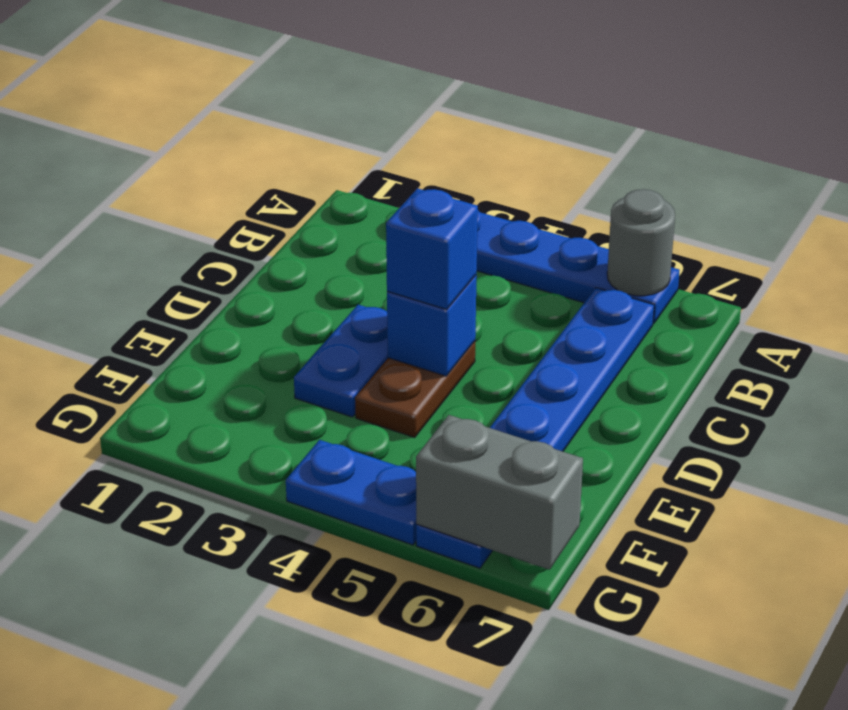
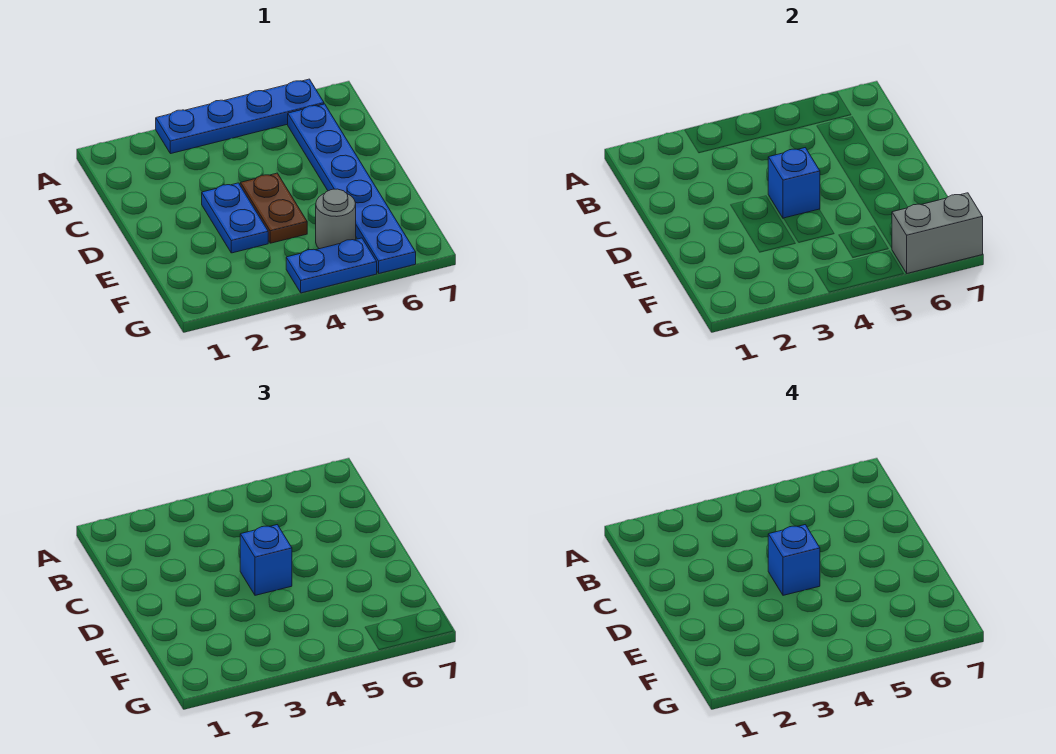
grey 1x1 round brick [607,189,675,296] -> grey 1x1 round brick moved to [316,189,356,249]
none -> blue 1x1 brick [768,525,820,595]

